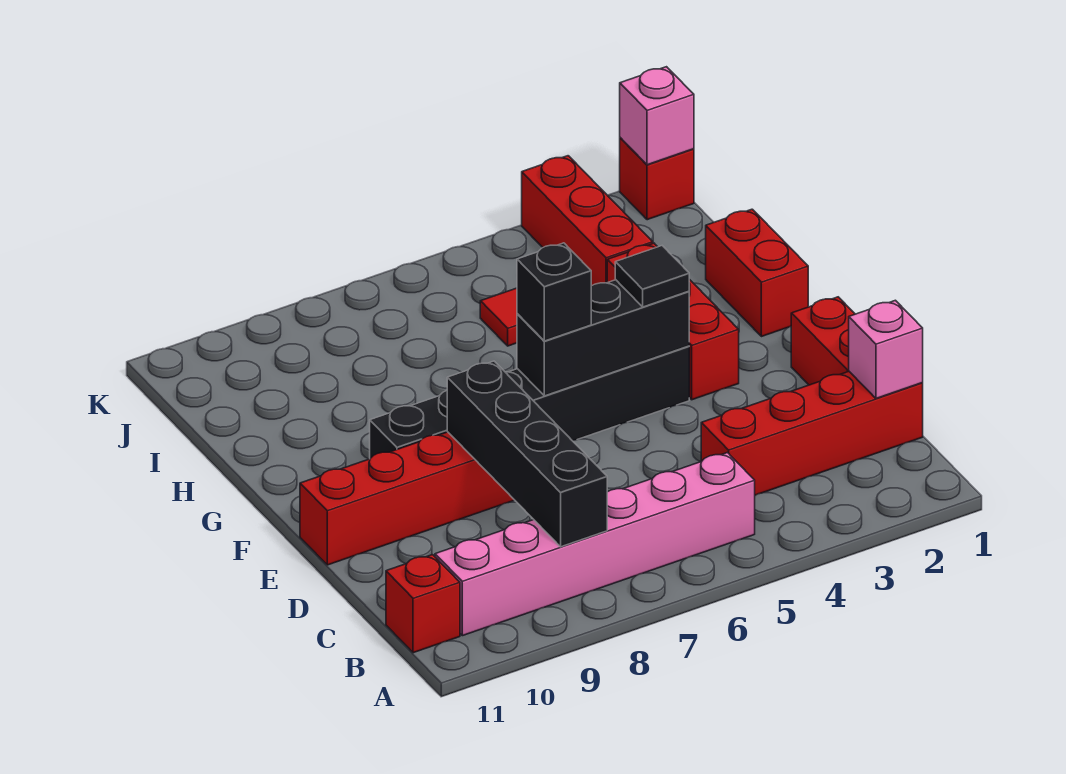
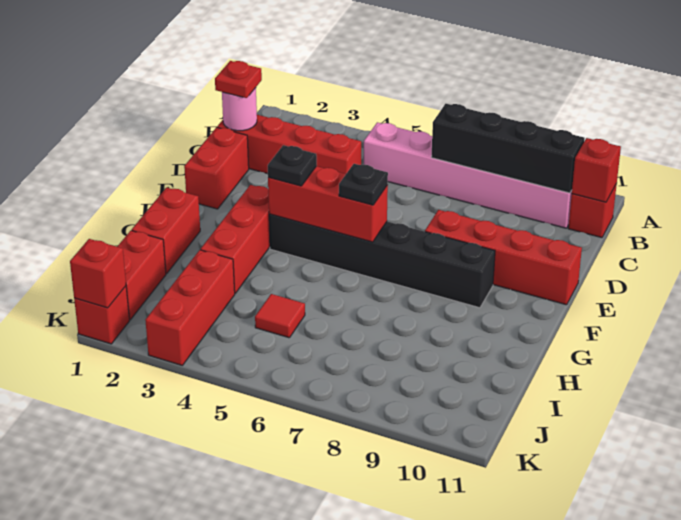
black 1x4 brick [447,361,607,547] -> black 1x4 brick turned to [431,104,585,193]
none -> red 1x1 brick [572,138,621,202]
pink 1x1 brick [849,300,923,398] -> pink 1x1 round brick [222,88,257,131]
none -> red 1x1 plate [215,61,262,98]
black 1x3 brick [517,280,689,396] -> red 1x3 brick [268,166,388,242]
black 1x1 tile [615,246,689,307] -> black 1x1 plate [268,145,317,186]
black 1x1 brick [517,243,591,341] -> black 1x1 plate [339,164,388,205]
none -> red 1x2 brick [117,230,166,320]
pink 1x1 brick [620,67,694,165] -> red 1x1 brick [70,239,126,308]

